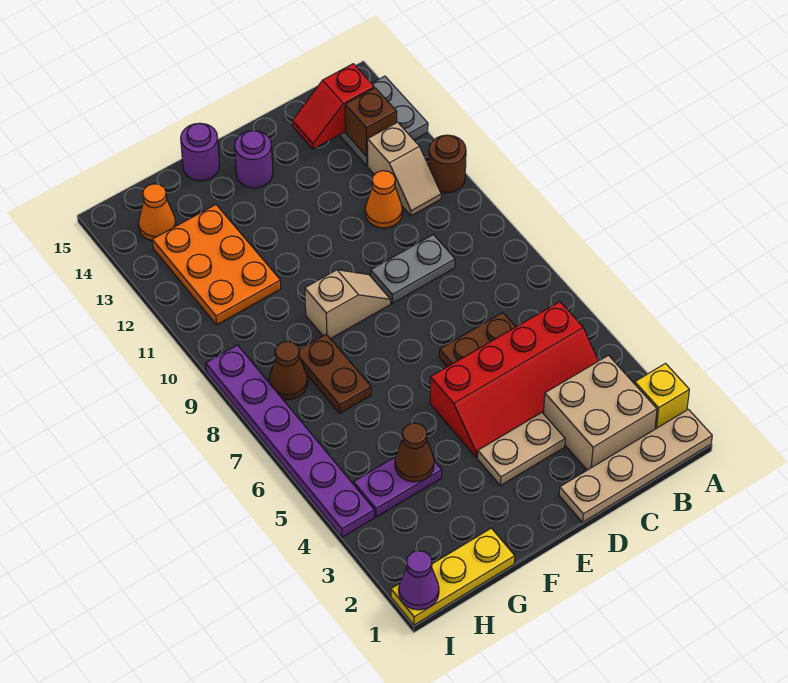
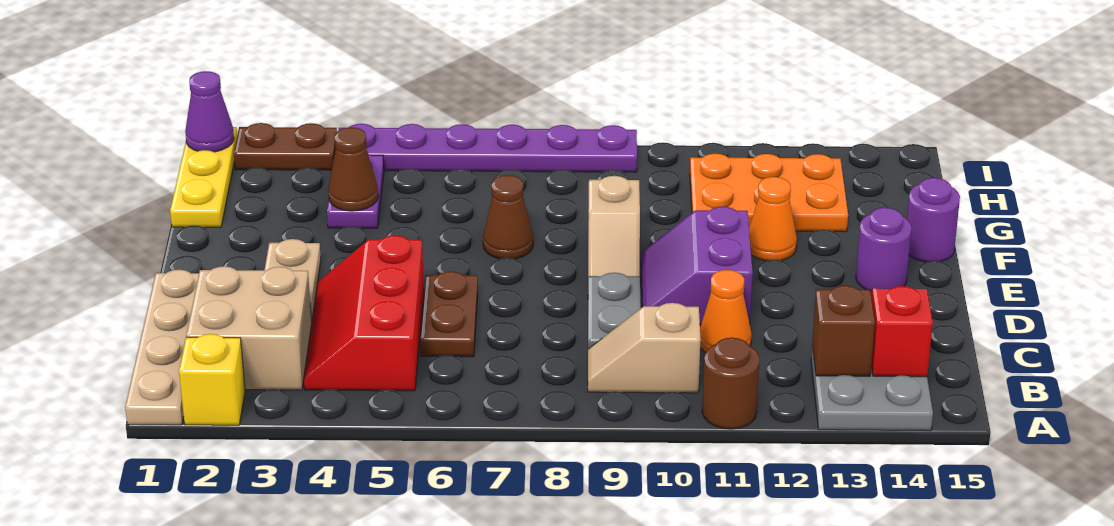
red 2x4 slope [430,302,598,457] -> red 2x3 slope [304,235,424,391]
tan 1x2 slope [367,122,441,216] -> tan 1x2 slope moved to [588,303,701,393]
none -> purple 2x2 slope [641,207,753,325]
brown 1x2 plate [299,334,371,413] -> brown 1x2 plate moved to [234,123,337,170]
brown 1x1 cone [269,341,308,399] -> brown 1x1 cone moved to [483,175,533,259]
orange 1x1 cone [139,184,176,241] -> orange 1x1 cone moved to [749,177,797,261]

